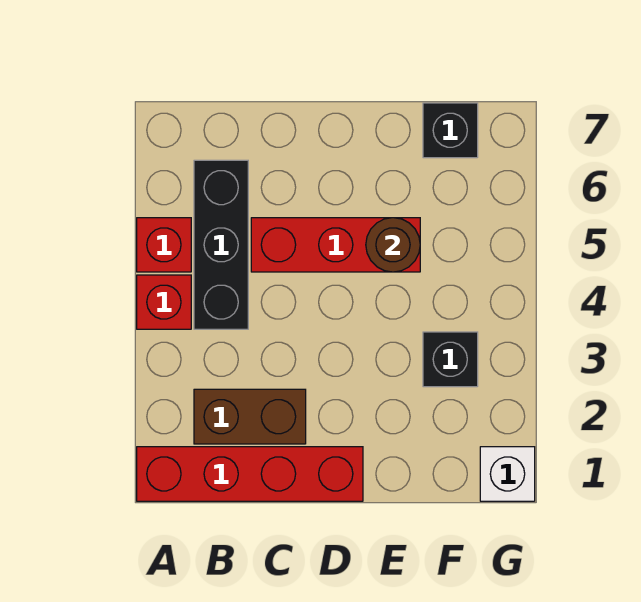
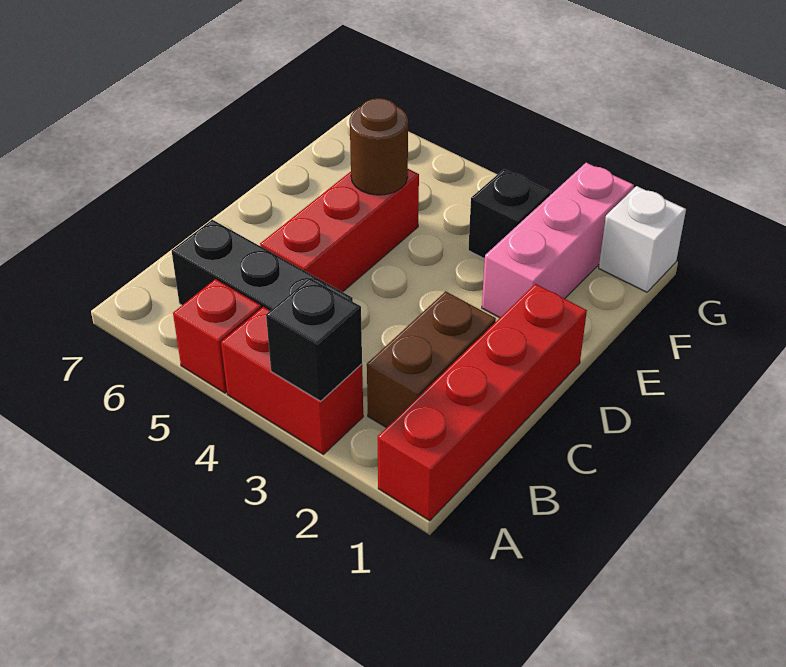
red 1x1 brick [137,275,191,329] -> red 1x2 brick [221,307,363,454]
none -> pink 1x3 brick [482,163,634,318]
black 1x1 brick [423,103,478,158] -> black 1x1 brick moved to [266,278,362,401]

